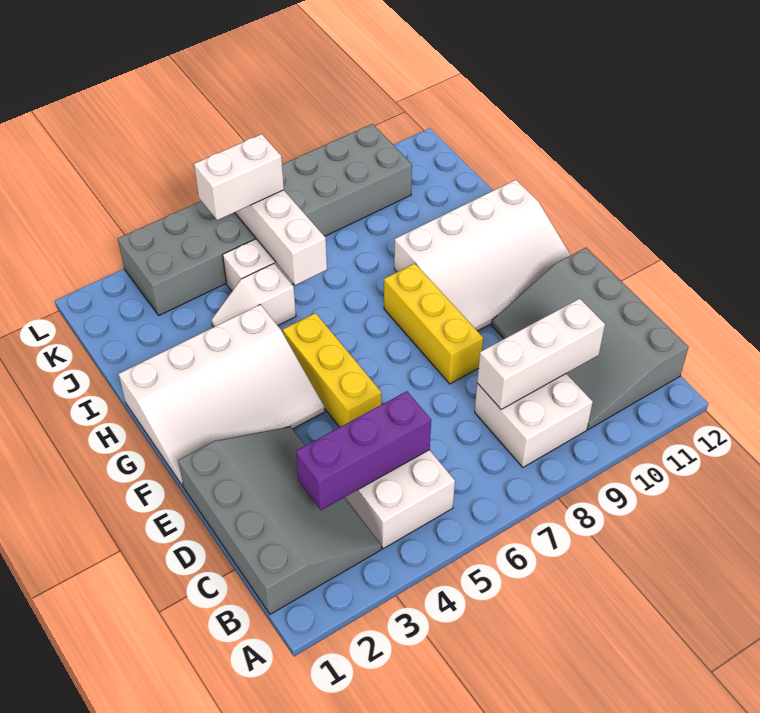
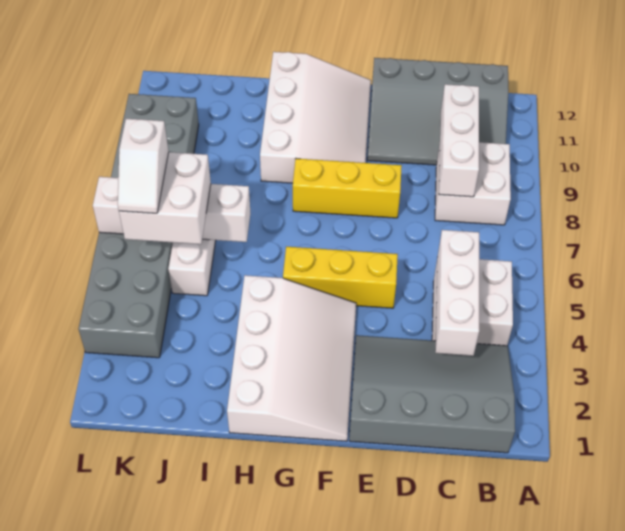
purple 1x3 brick [296,391,431,510] -> white 1x3 brick [435,230,479,356]
white 1x2 slope [211,263,296,327] -> white 1x2 slope moved to [118,119,169,213]
white 1x2 brick [194,134,284,220] -> white 2x2 brick [119,152,211,244]

